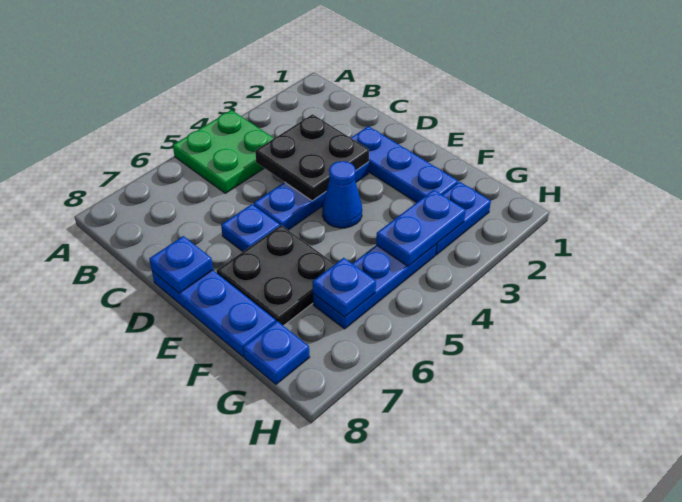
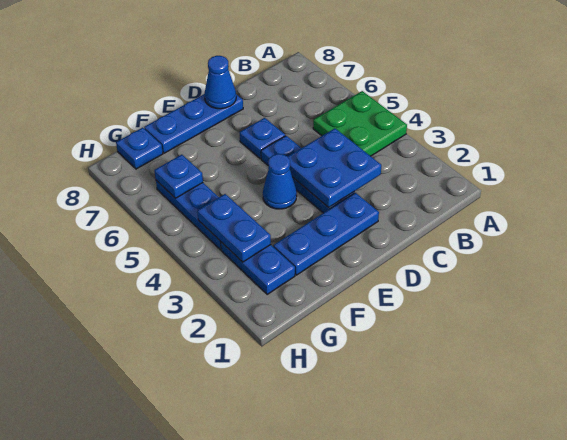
black 2x2 plate [255,114,369,201] -> blue 2x2 plate [288,128,381,208]
blue 1x1 plate [149,236,213,293] -> blue 1x1 cone [204,56,236,109]
black 2x2 plate [216,225,335,326] -> none

